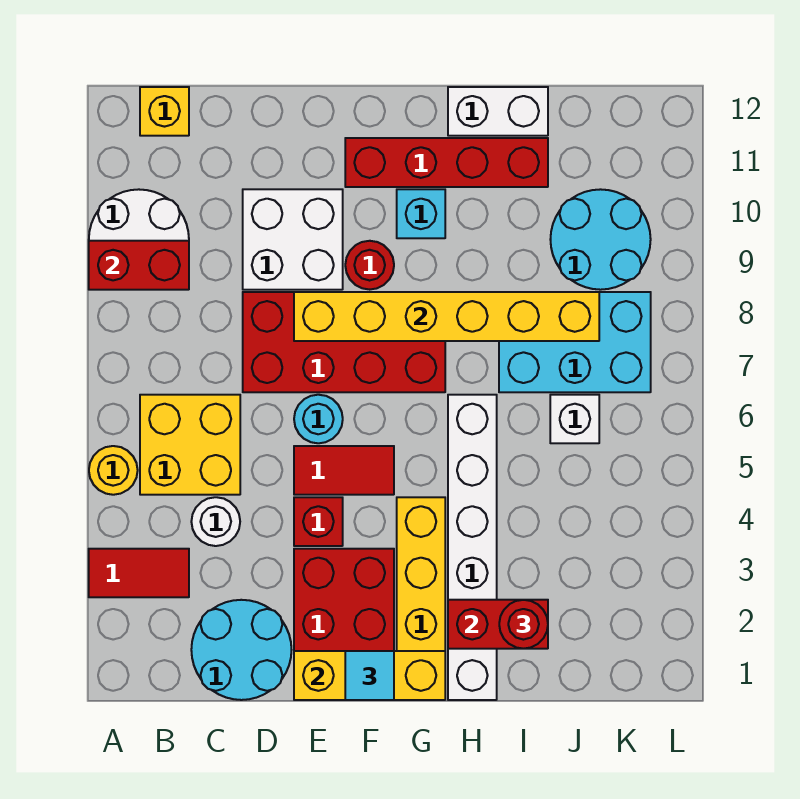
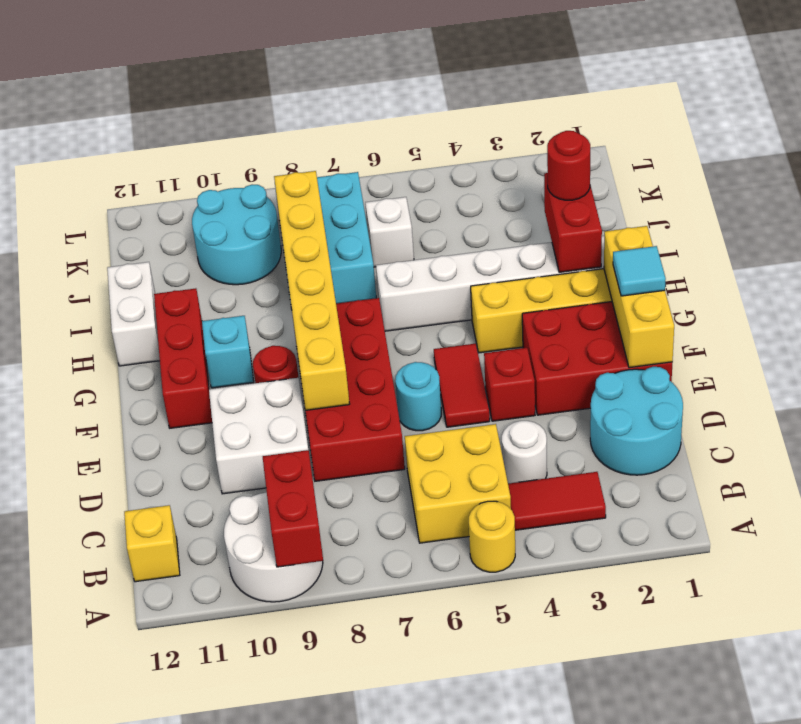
red 1x2 tile [89,549,189,597] -> red 1x2 tile turned to [508,472,606,530]
red 1x4 brick [345,138,548,187] -> red 1x3 brick [154,288,212,428]

